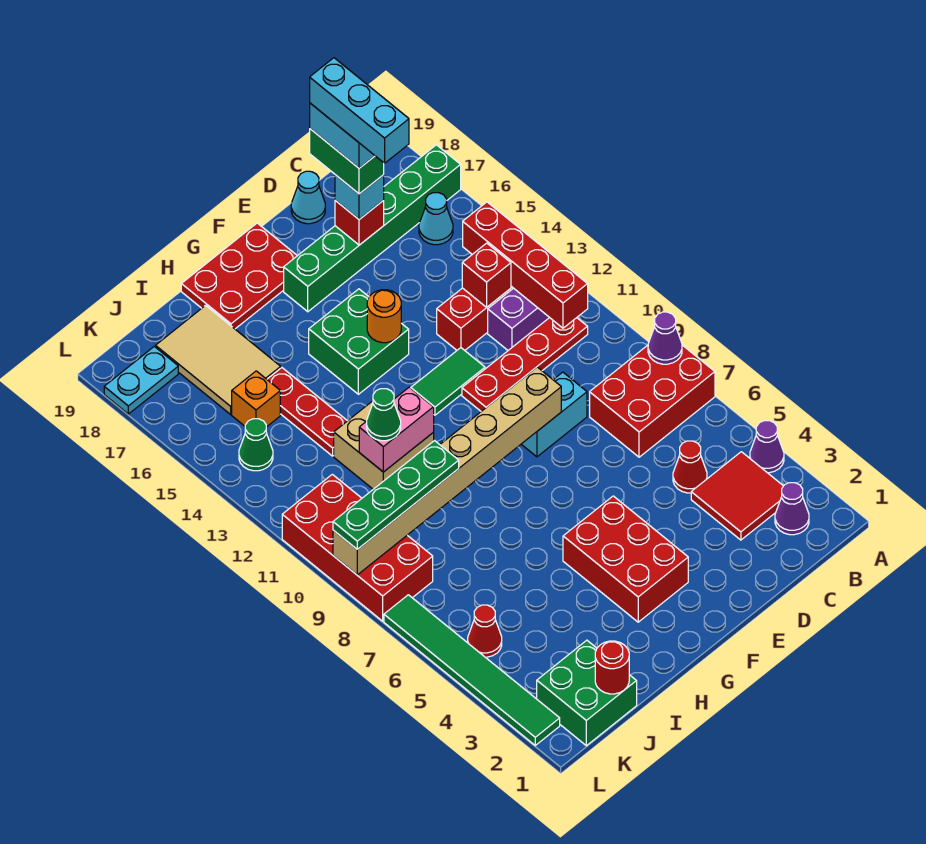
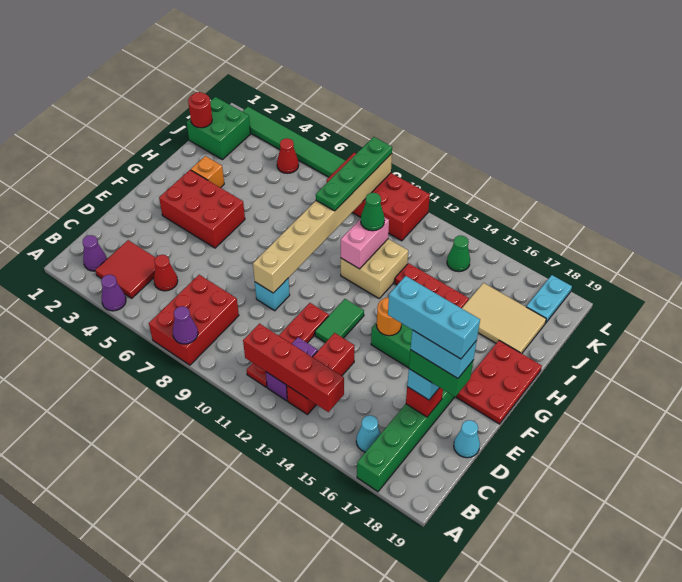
red 1x1 brick [462,243,511,307] -> none
cyan 1x2 brick [521,372,587,457] -> cyan 1x1 brick [255,278,290,311]
orange 1x1 brick [232,371,280,427] -> orange 1x1 brick moved to [191,156,224,188]

